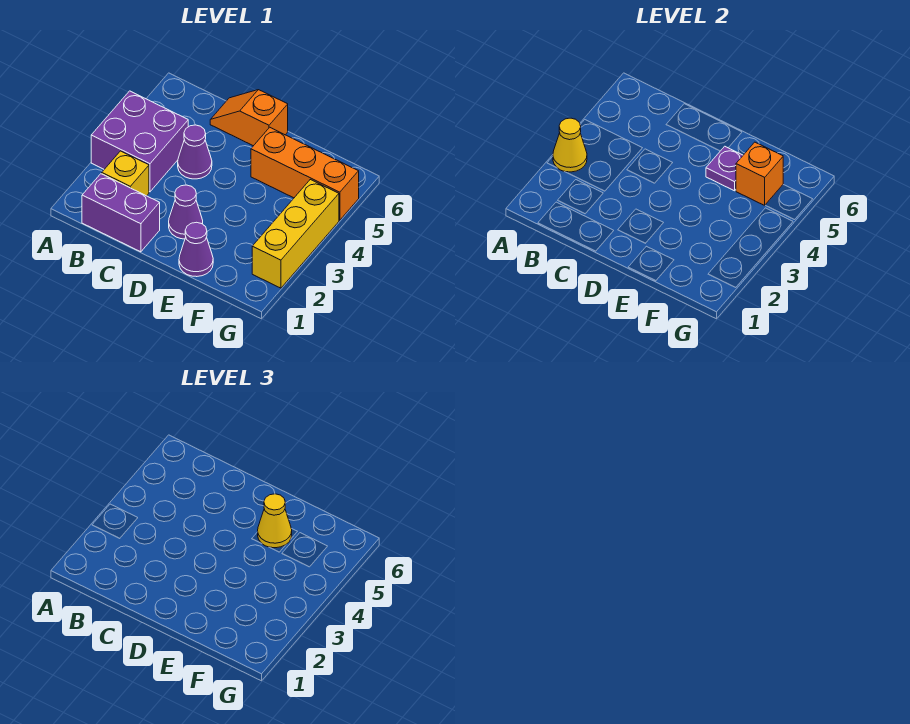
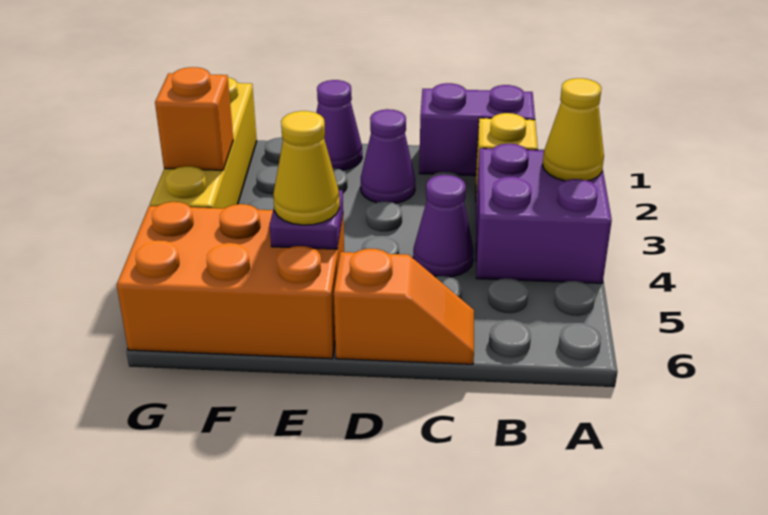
orange 1x3 brick [251,127,359,220] -> orange 2x3 brick [117,202,344,359]
orange 1x1 brick [736,142,783,205] -> orange 1x1 brick moved to [155,67,233,170]
yellow 1x3 brick [252,180,339,288] -> yellow 1x4 brick [150,77,257,208]

